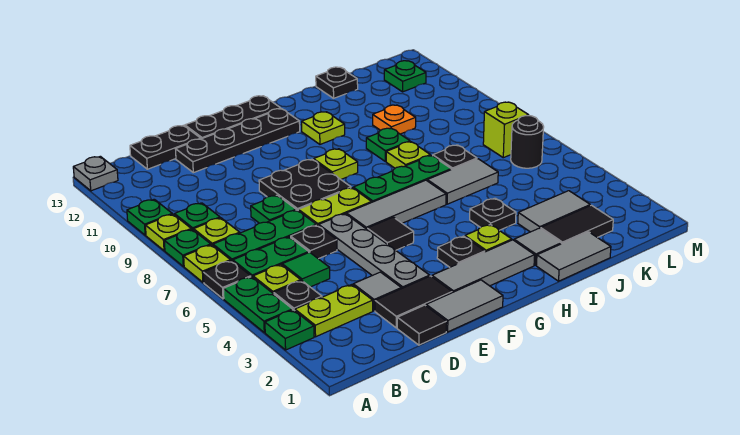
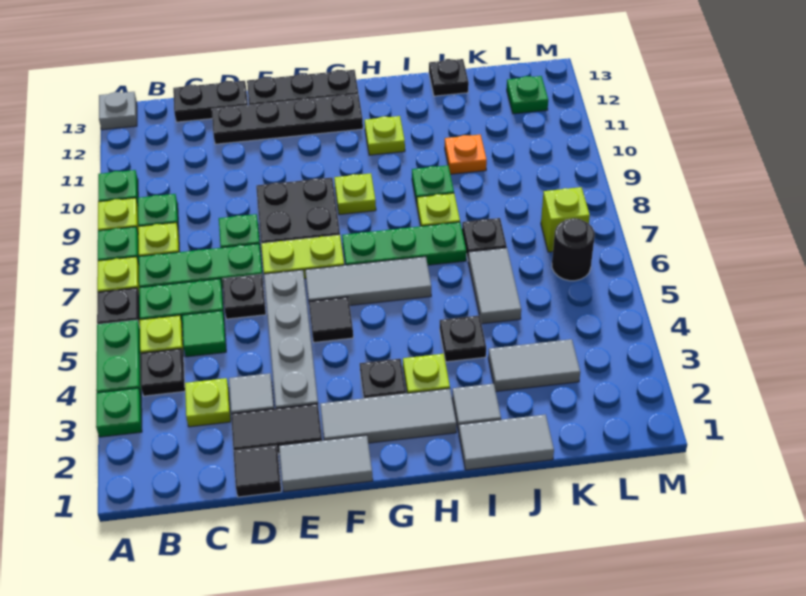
lime 1x2 plate [295,285,373,337] -> lime 1x1 plate [185,378,231,427]
grey 1x2 tile [427,159,498,204] -> grey 1x2 tile turned to [468,248,521,324]
black 1x2 tile [541,205,613,244] -> none

